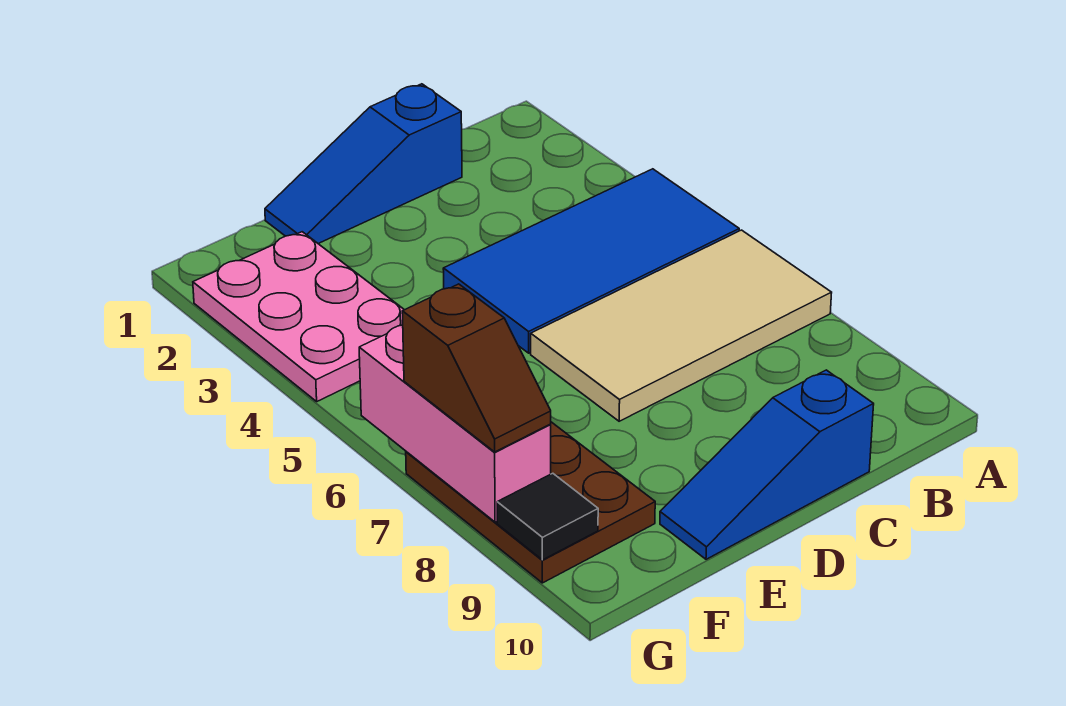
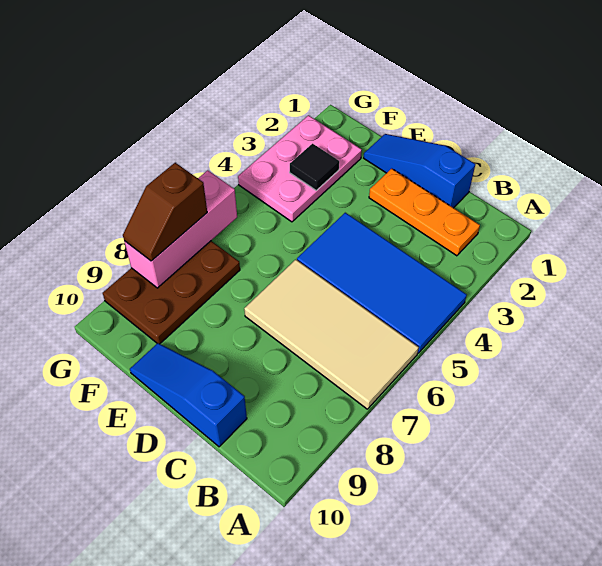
none -> orange 1x3 plate [369,169,480,256]
black 1x1 tile [497,473,598,560] -> black 1x1 tile moved to [290,144,339,191]

